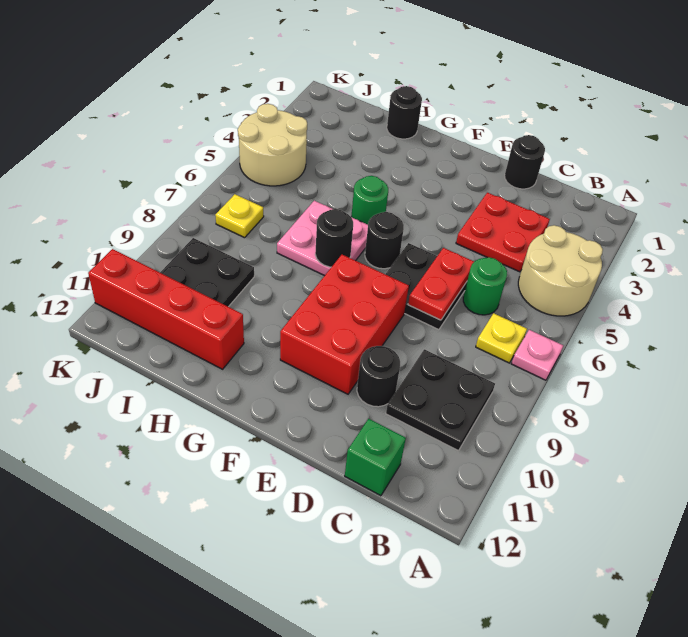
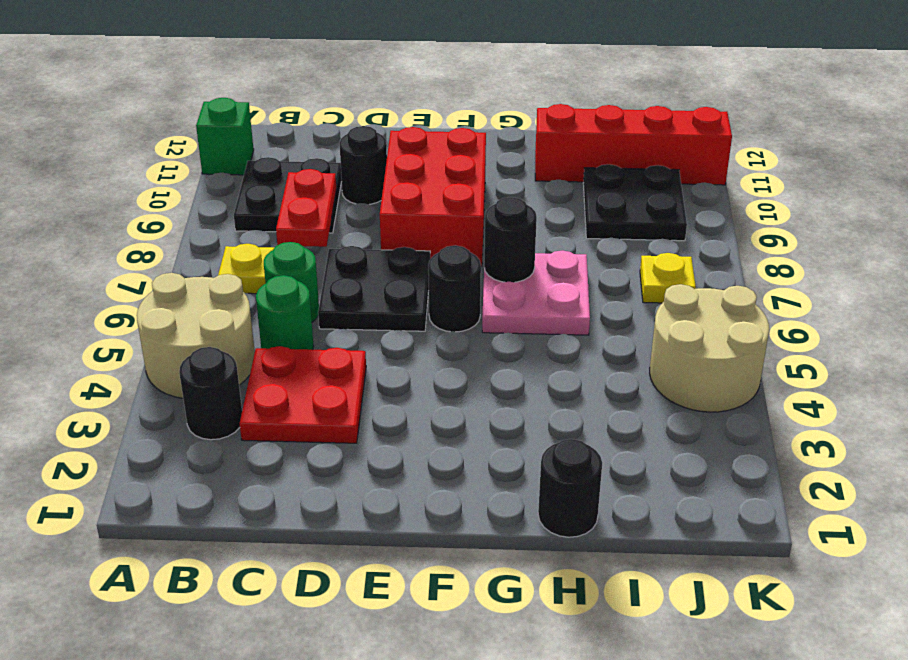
pink 1x1 plate [511,330,563,380] -> none
green 1x1 brick [345,419,406,496] -> green 1x1 brick moved to [196,98,254,175]
black 1x1 round brick [505,135,545,189] -> black 1x1 round brick moved to [179,347,242,440]
red 1x2 plate [408,248,474,320] -> red 1x2 plate moved to [276,169,336,247]
green 1x1 round brick [351,176,388,225] -> green 1x1 round brick moved to [256,275,314,350]

